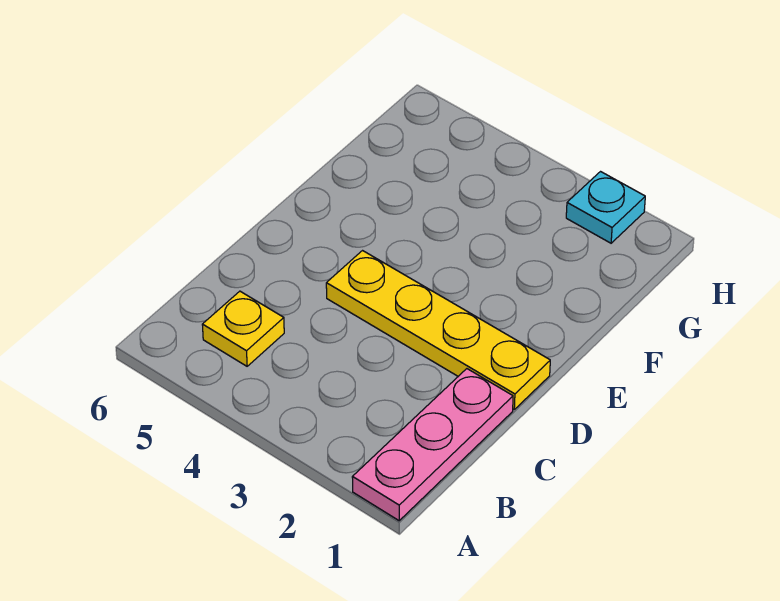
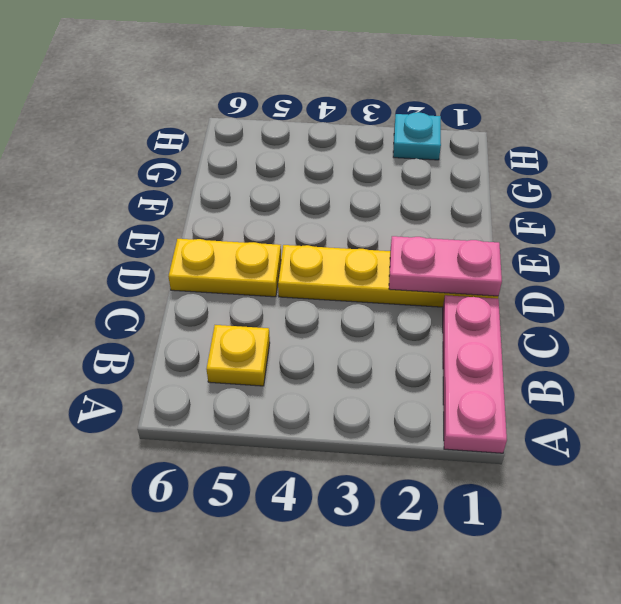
none -> pink 1x2 plate [389,236,502,296]
none -> yellow 1x2 plate [168,239,281,297]

